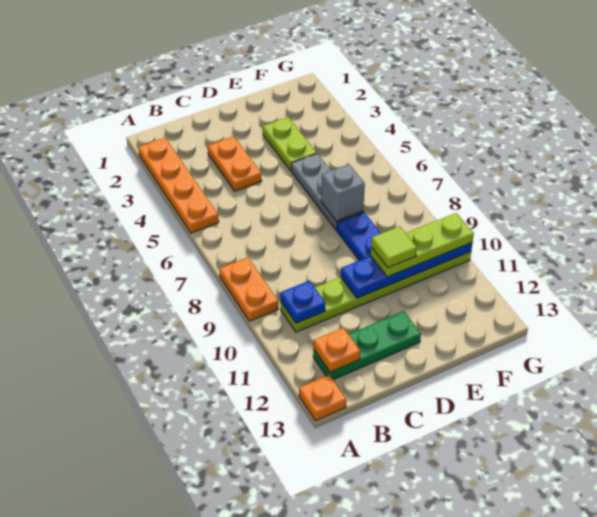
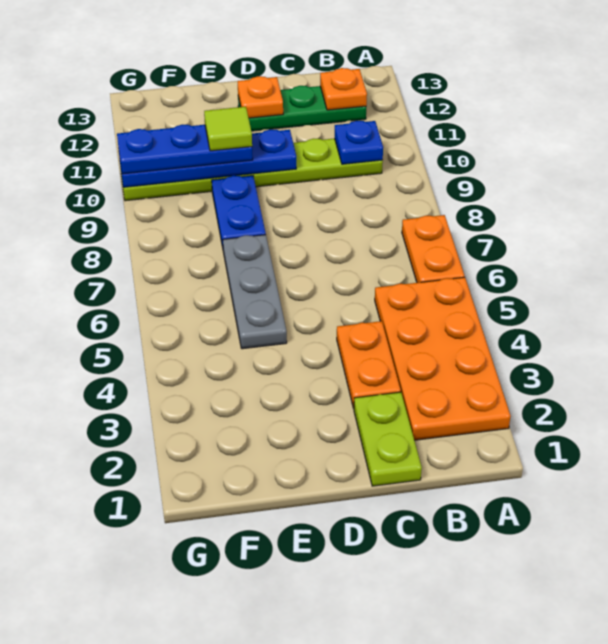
orange 1x4 plate [138,138,219,233] -> orange 2x4 plate [375,277,511,440]
orange 1x2 plate [219,257,278,321] -> orange 1x2 plate moved to [402,215,465,283]
orange 1x1 plate [299,375,346,421] -> orange 1x1 plate moved to [238,76,283,118]
lime 1x2 plate [263,117,317,171] -> lime 1x2 plate moved to [354,392,422,486]
grey 1x1 brick [321,164,365,221] -> none
lime 1x3 plate [371,213,474,277] -> blue 1x3 plate [117,125,253,174]

